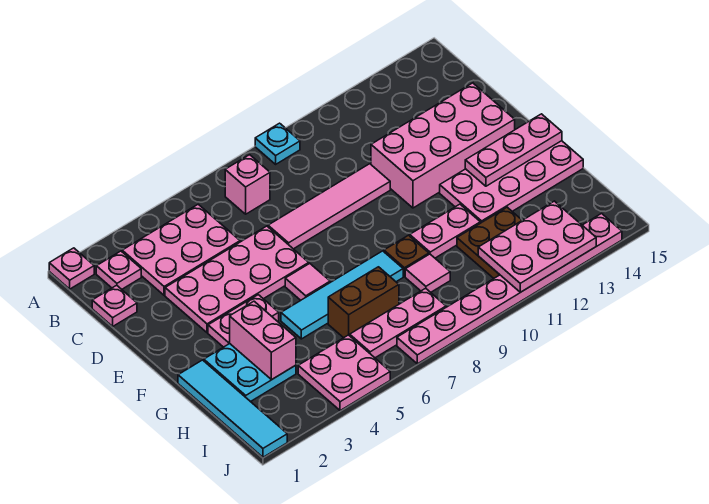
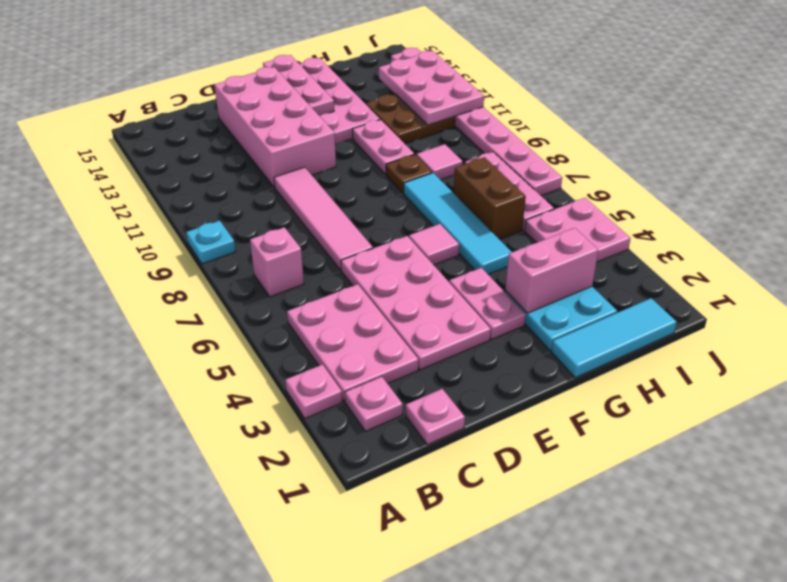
pink 1x1 plate [49,248,94,289] -> pink 1x1 plate moved to [285,365,342,418]
cyan 1x4 tile [178,360,287,457] -> cyan 1x3 tile [551,298,677,378]

